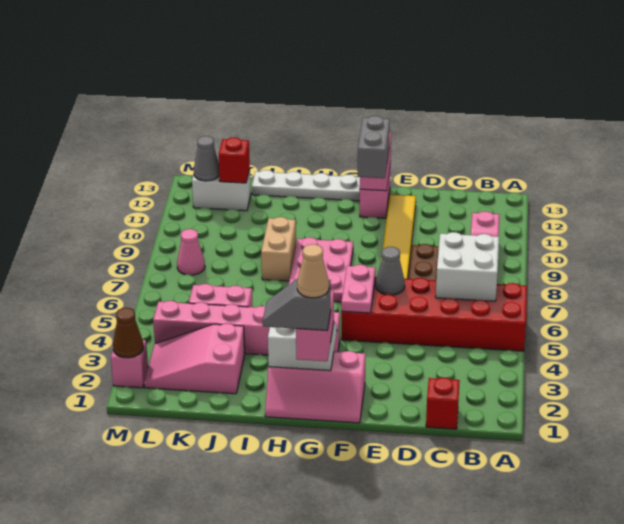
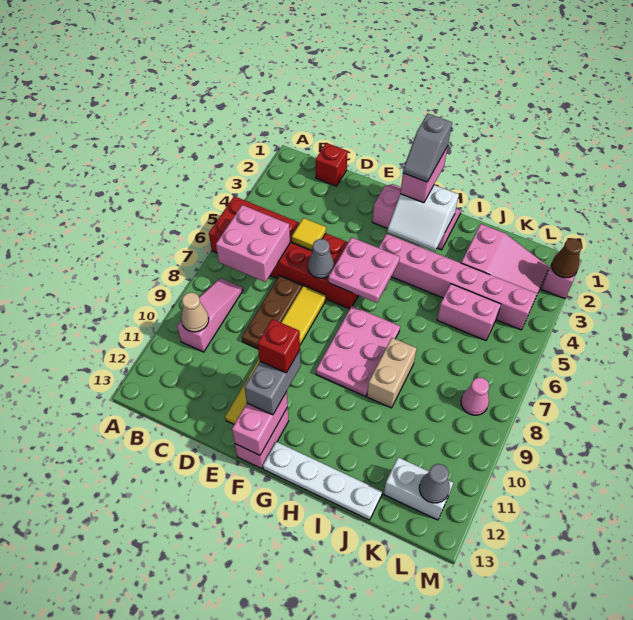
white 2x2 brick [436,232,499,301] -> pink 2x2 brick [216,205,290,282]
none -> yellow 1x1 tile [292,218,326,251]
pink 1x2 plate [341,265,376,313] -> pink 2x2 plate [328,237,400,303]
grey 1x2 slope [263,278,331,331] -> grey 1x2 slope turned to [403,114,452,182]
tan 1x1 cone [297,244,329,298] -> tan 1x1 cone moved to [181,292,209,332]
red 1x1 brick [219,137,250,183] -> red 1x1 brick moved to [258,319,300,373]

